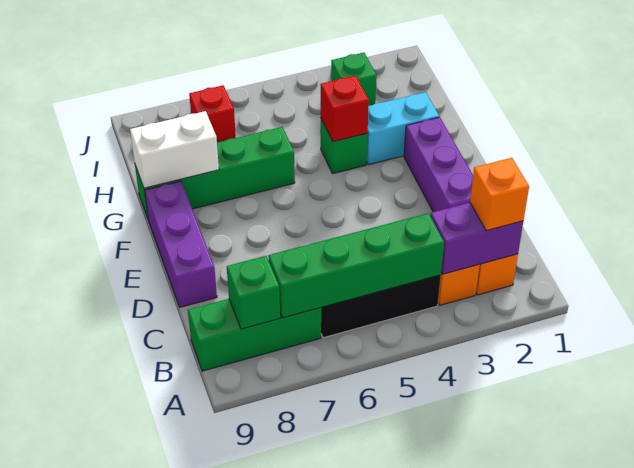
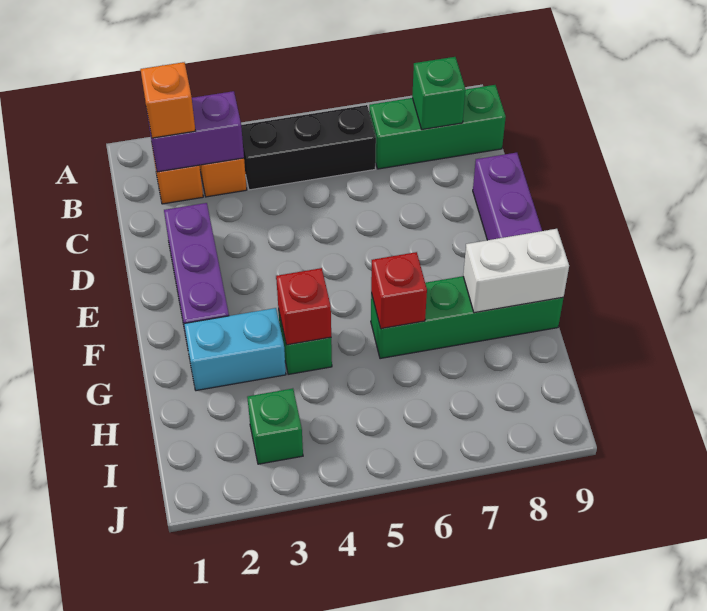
green 1x4 brick [268,213,444,318] -> none
red 1x1 brick [189,85,236,142] -> red 1x1 brick moved to [371,252,427,329]

